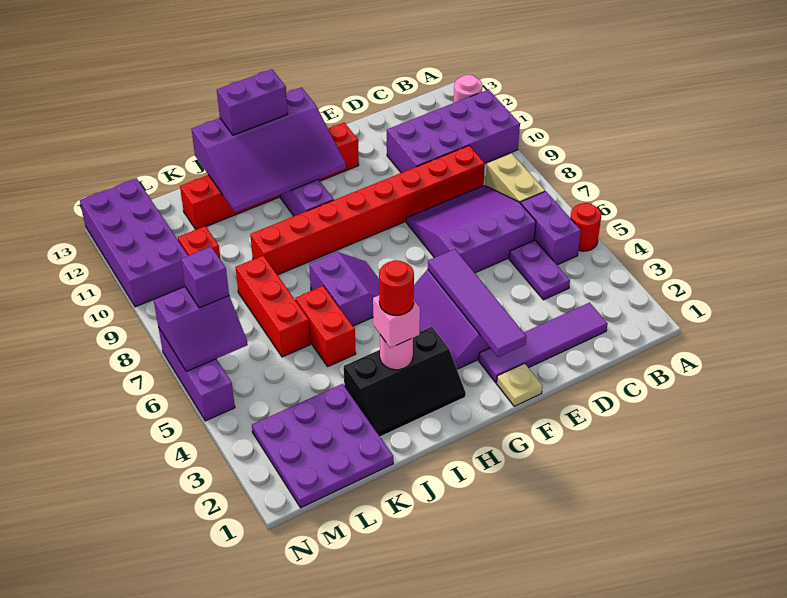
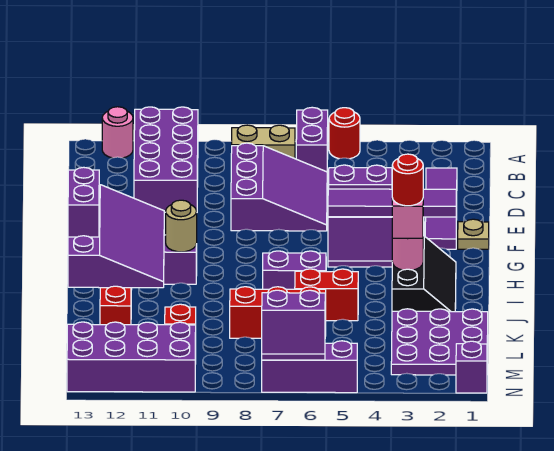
purple 1x2 brick [521,191,581,265] -> purple 1x2 brick turned to [296,107,328,172]
purple 3x3 slope [406,185,536,273] -> purple 3x3 slope turned to [231,143,327,231]
red 1x8 brick [250,146,485,275] -> none
none -> tan 1x1 round brick [166,200,197,252]
purple 2x2 slope [154,287,248,372] -> purple 2x2 slope turned to [262,290,325,360]
purple 1x1 brick [181,247,229,308] -> purple 1x1 brick moved to [456,341,487,393]

